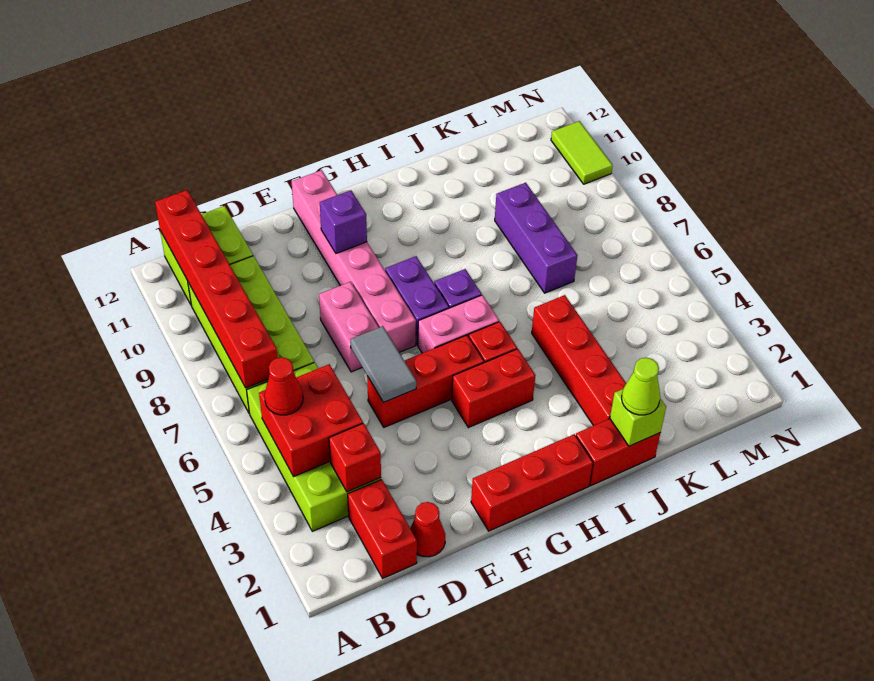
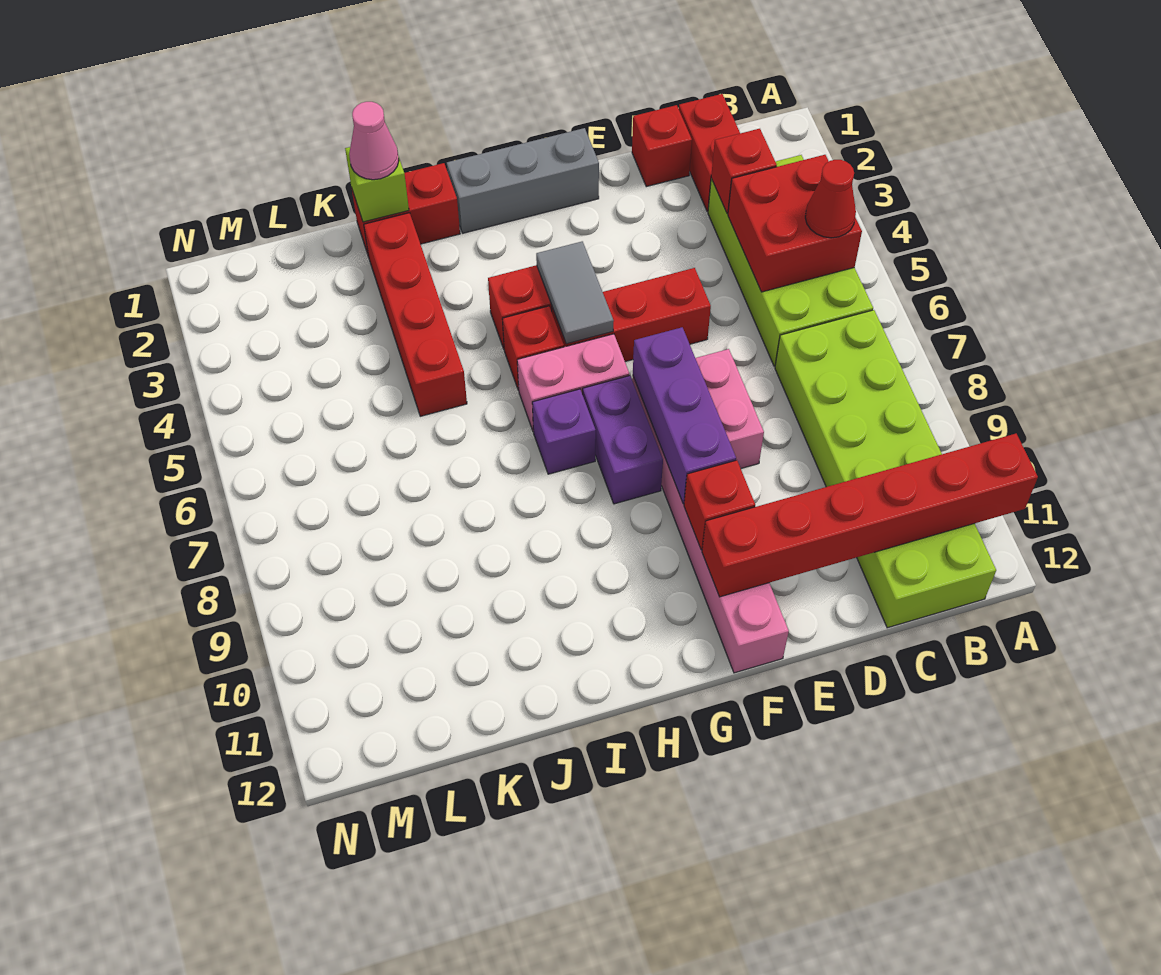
red 1x6 brick [155,190,278,388] -> red 1x6 brick turned to [702,434,1038,597]
red 1x1 cone [410,502,445,557] -> red 1x1 brick [632,105,692,187]
grey 1x2 tile [351,326,416,403] -> grey 1x2 tile moved to [536,241,614,344]
red 1x3 brick [471,434,593,531] -> grey 1x3 brick [447,128,599,233]
purple 1x1 brick [320,190,367,253] -> red 1x1 brick [684,460,755,550]
lime 1x1 cone [622,358,660,415] -> pink 1x1 cone [349,102,399,180]
purple 1x3 brick [495,183,578,293] -> purple 1x3 brick moved to [633,327,736,504]
lime 1x2 tile [551,121,613,184] -> none

